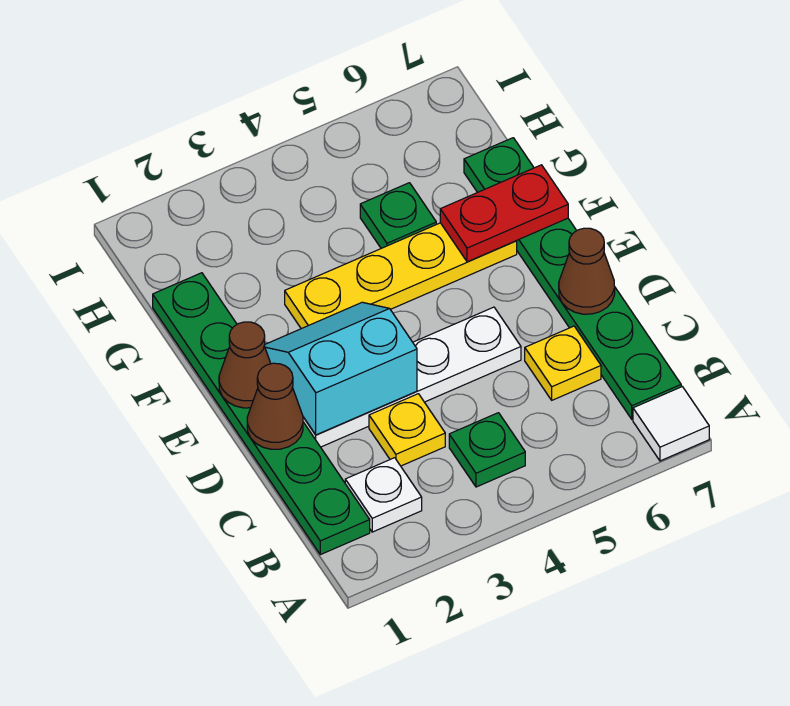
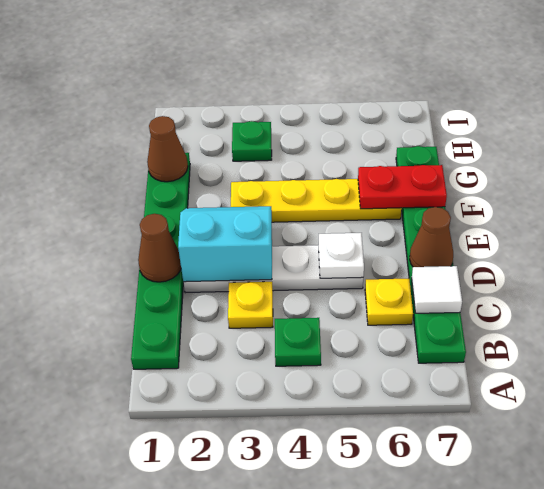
white 1x1 tile [633,387,709,461] -> white 1x1 tile moved to [412,266,462,313]
white 1x1 plate [345,458,422,532] -> white 1x1 plate moved to [319,233,364,278]
brown 1x1 cone [219,322,271,408] -> brown 1x1 cone moved to [147,116,188,182]
green 1x1 plate [360,183,436,248] -> green 1x1 plate moved to [232,121,272,161]

